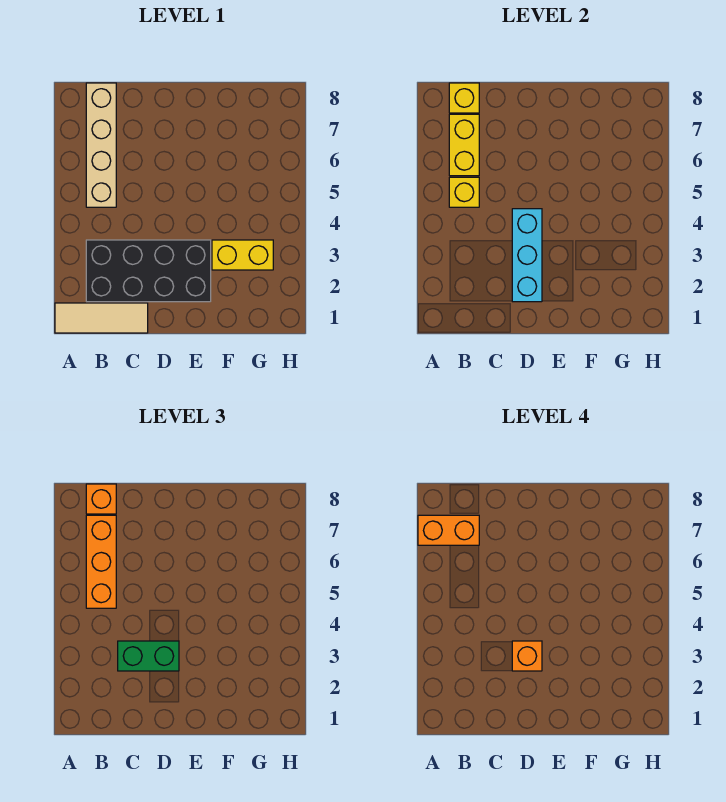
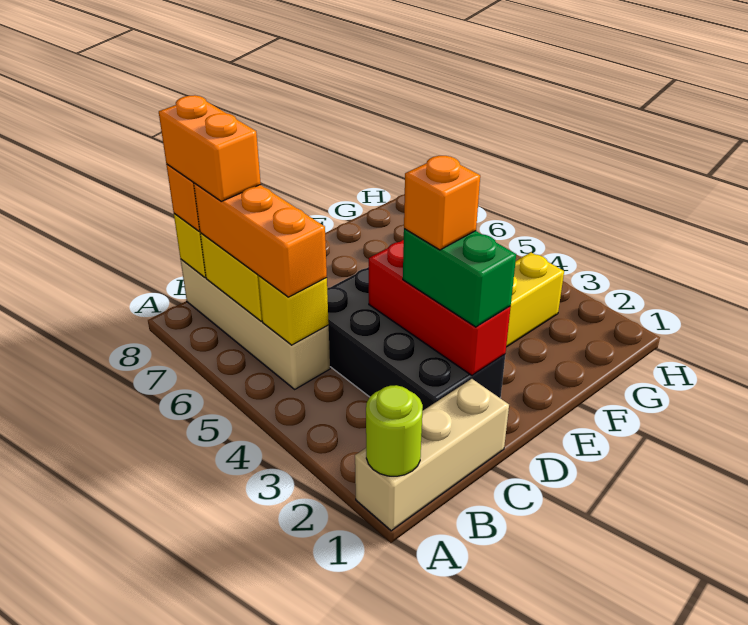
tan 1x3 tile [55,303,148,333] -> tan 1x3 brick [355,379,509,531]
none -> lime 1x1 round brick [366,385,423,476]
orange 1x2 brick [418,515,479,545] -> orange 1x2 brick turned to [159,95,261,201]
black 2x4 brick [86,240,211,302] -> black 2x4 brick turned to [327,267,505,411]
green 1x2 brick [118,641,179,671] -> green 1x2 brick turned to [403,229,516,327]
cyan 1x3 brick [512,209,542,302] -> red 1x3 brick [369,240,511,376]

